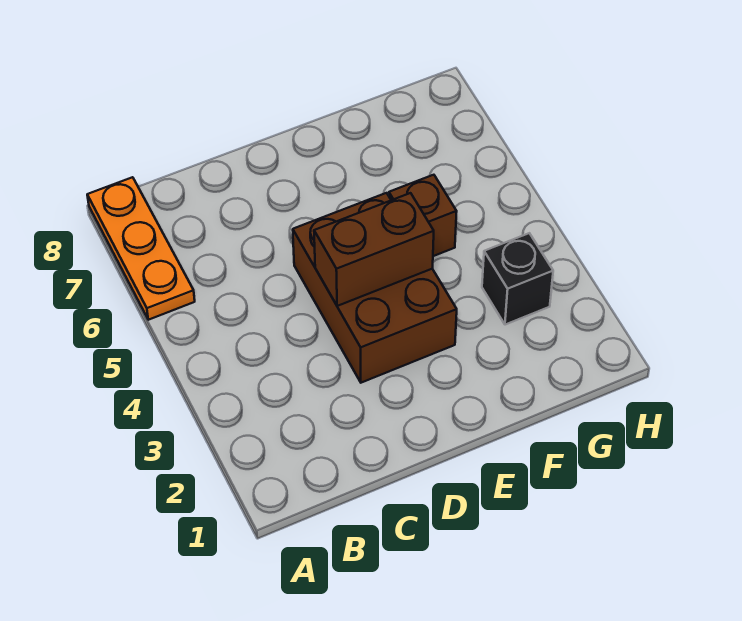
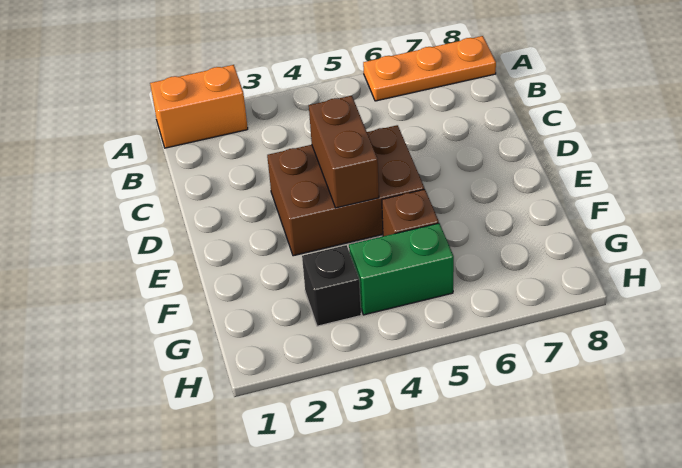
none -> orange 1x2 brick [150,65,248,148]
none -> green 1x2 brick [349,223,454,315]

